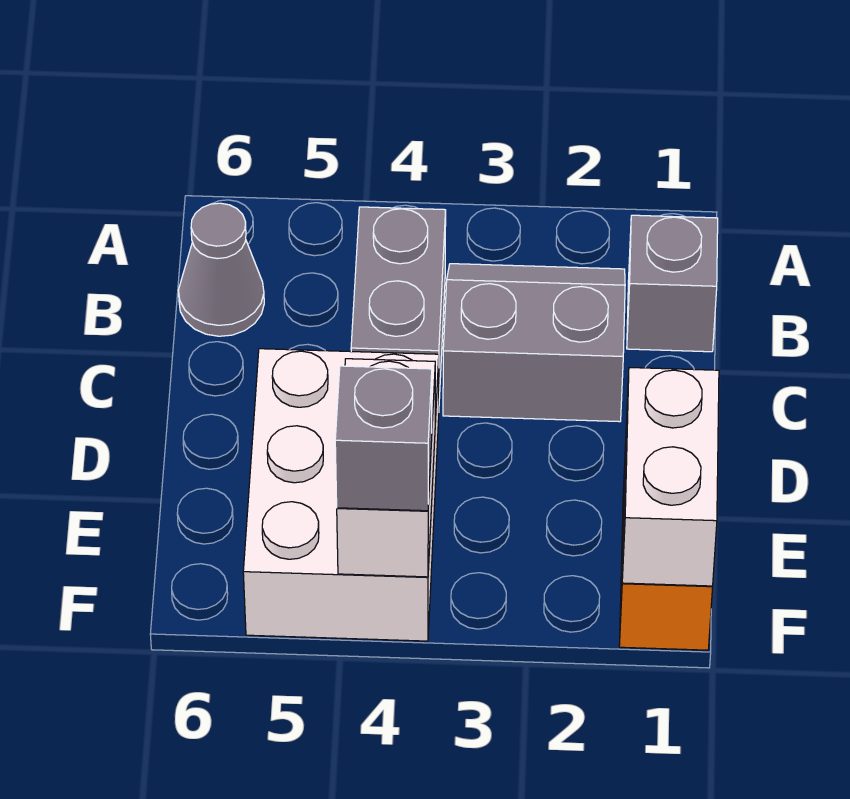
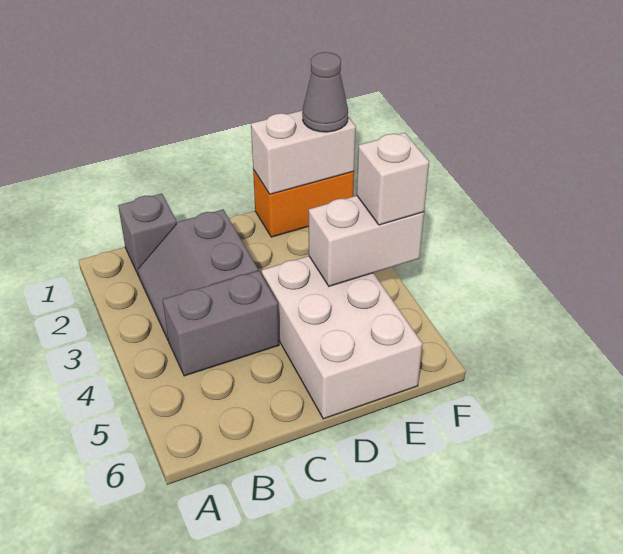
grey 1x1 cone [178,203,264,336] -> grey 1x1 cone moved to [302,52,348,132]
white 2x3 brick [243,349,439,641] -> white 2x3 brick turned to [261,256,422,419]
grey 1x1 brick [335,366,432,511] -> white 1x1 brick [357,133,429,225]

